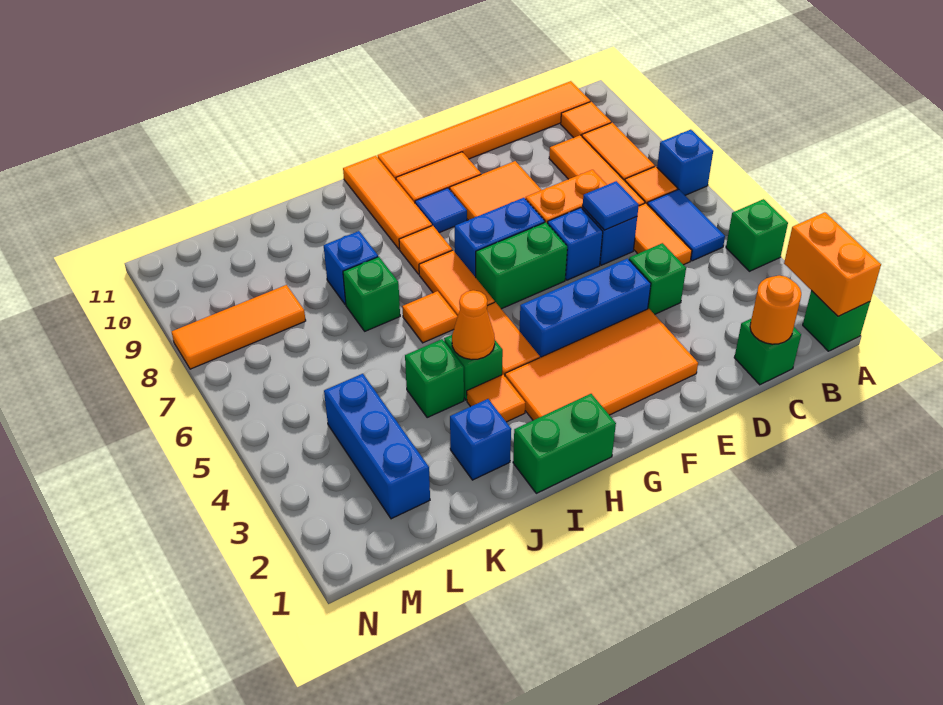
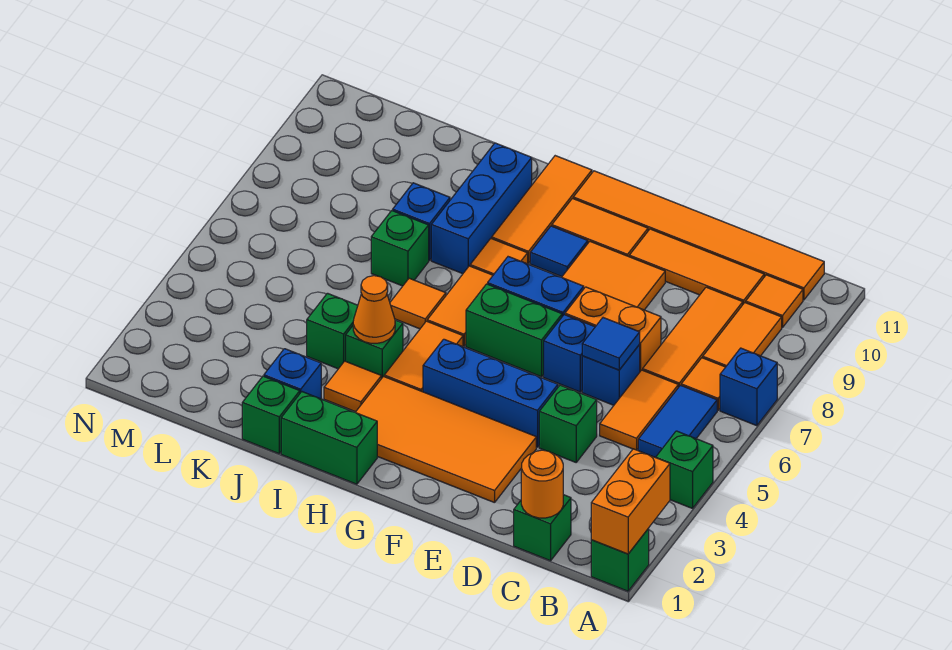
none -> green 1x1 brick [242,376,300,454]
blue 1x3 brick [324,374,430,519] -> blue 1x3 brick moved to [431,143,532,274]
orange 1x3 tile [172,285,306,369] -> orange 1x3 tile moved to [629,229,764,304]

